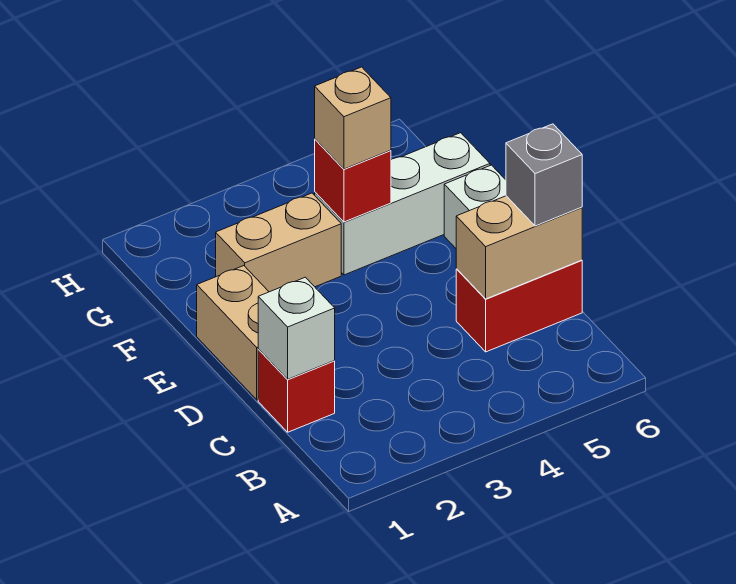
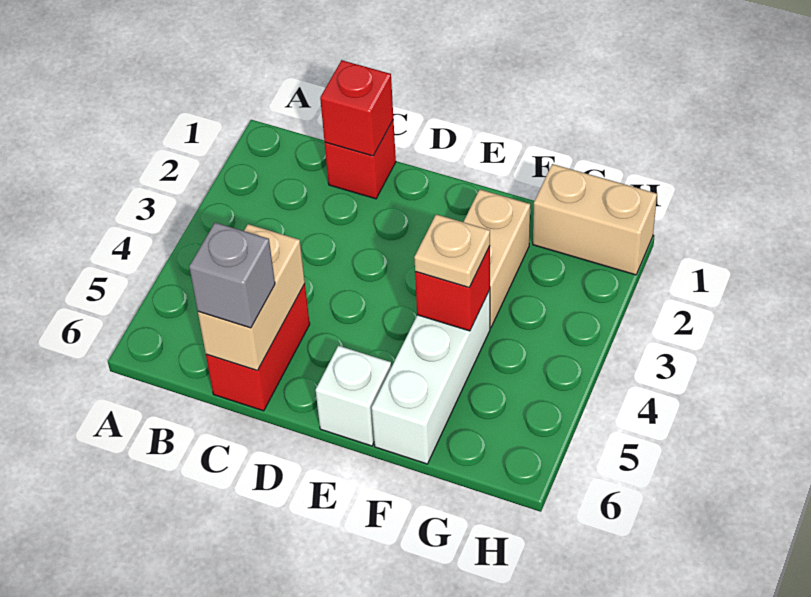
white 1x1 brick [258,277,335,379] -> red 1x1 brick [320,60,393,156]
tan 1x2 brick [197,266,269,400] -> tan 1x2 brick moved to [533,164,657,275]
tan 1x1 brick [315,67,391,169] -> tan 1x1 plate [414,214,490,287]

